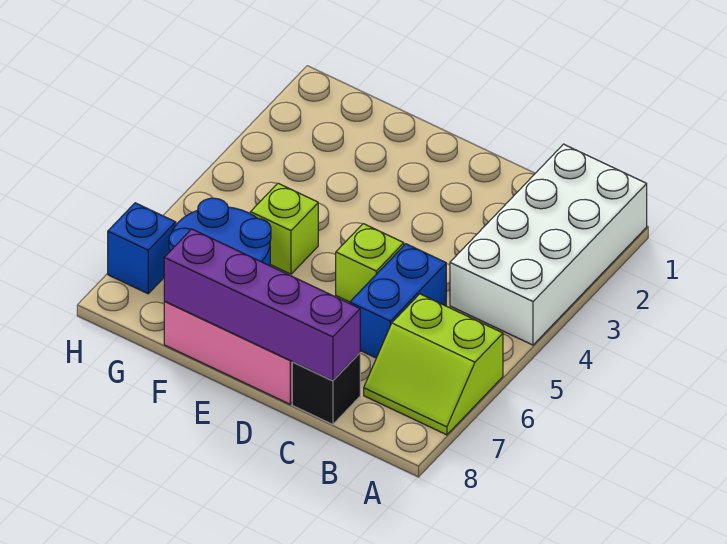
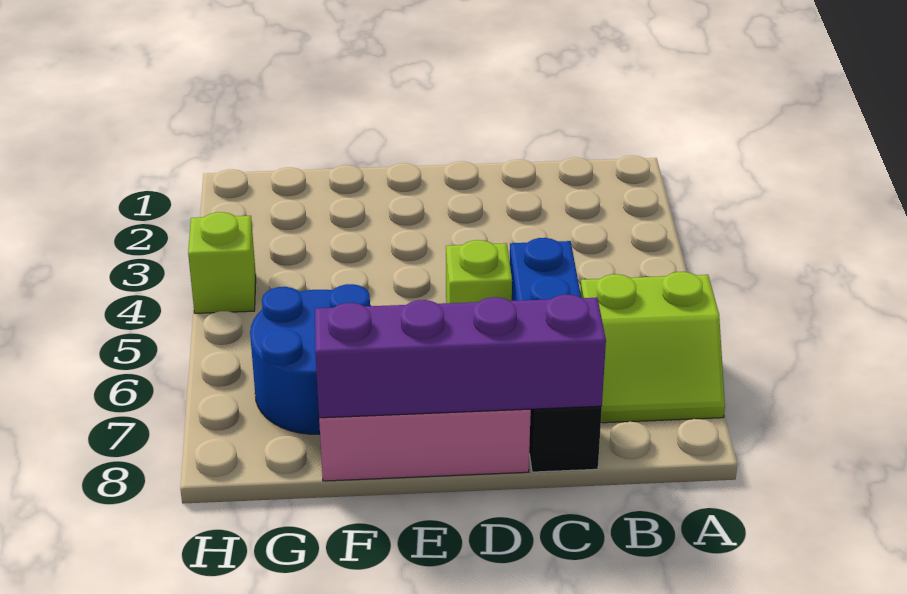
white 2x4 brick [450,144,647,345] -> none
lime 1x1 brick [250,183,318,274] -> lime 1x1 brick moved to [188,212,256,313]
blue 1x1 brick [108,203,176,294] -> none

